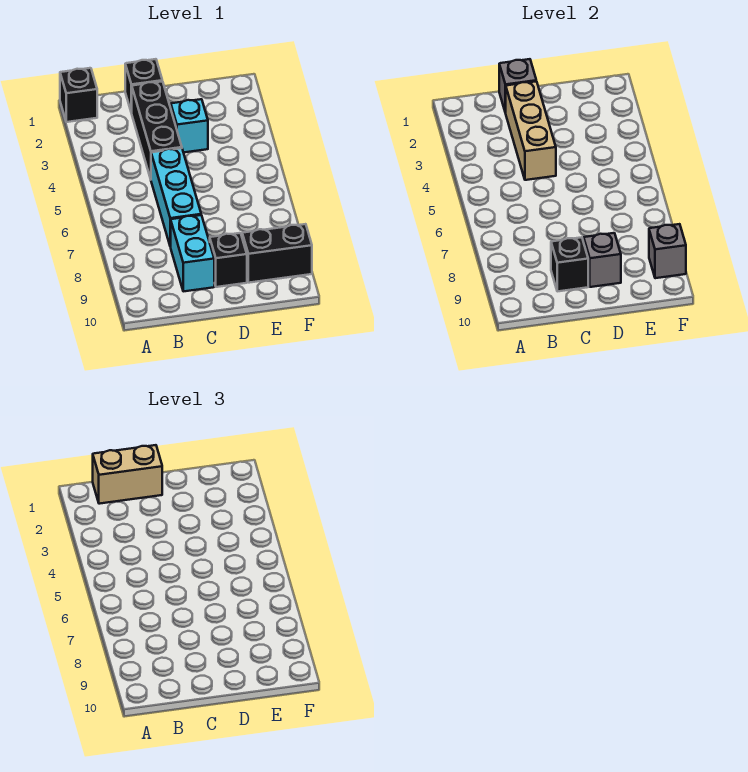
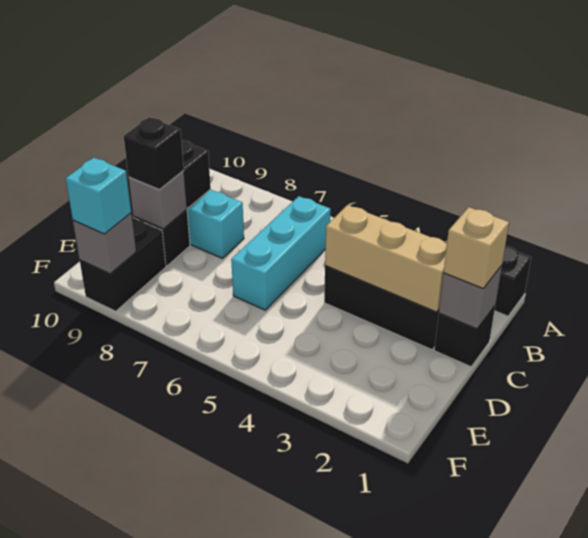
tan 1x2 brick [93,445,162,504] -> tan 1x1 brick [444,207,509,288]
cyan 1x3 brick [151,148,201,247] -> cyan 1x3 brick turned to [231,196,331,310]
cyan 1x1 brick [171,99,208,153] -> cyan 1x1 brick moved to [66,158,131,234]
none -> black 1x1 brick [124,117,184,190]

